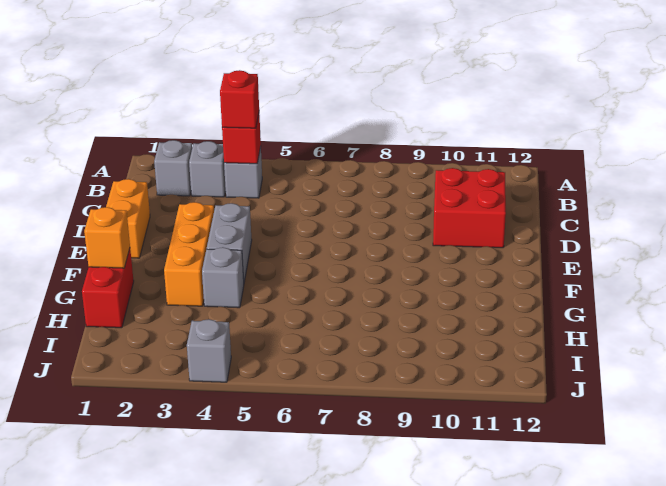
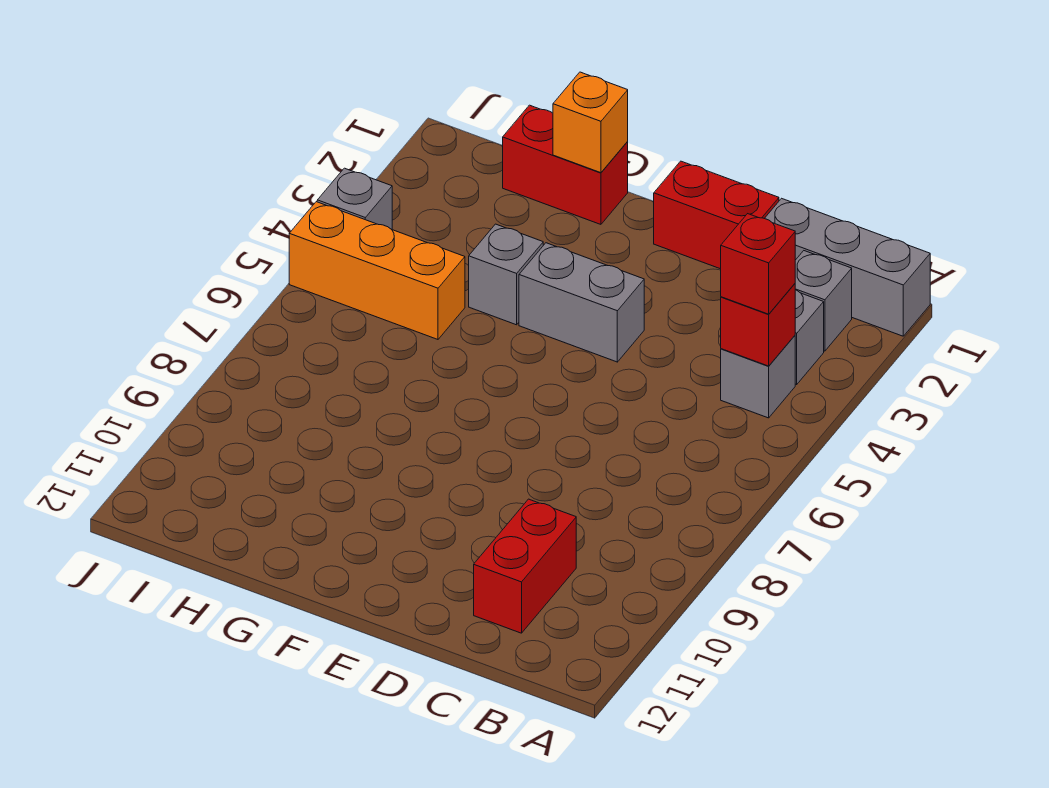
none -> grey 1x3 brick [765,198,930,336]
red 2x2 brick [433,168,506,248] -> red 1x2 brick [474,499,576,633]
orange 1x2 brick [106,179,150,258] -> red 1x2 brick [654,161,779,269]
orange 1x3 brick [164,202,214,306] -> orange 1x3 brick moved to [289,202,465,339]

